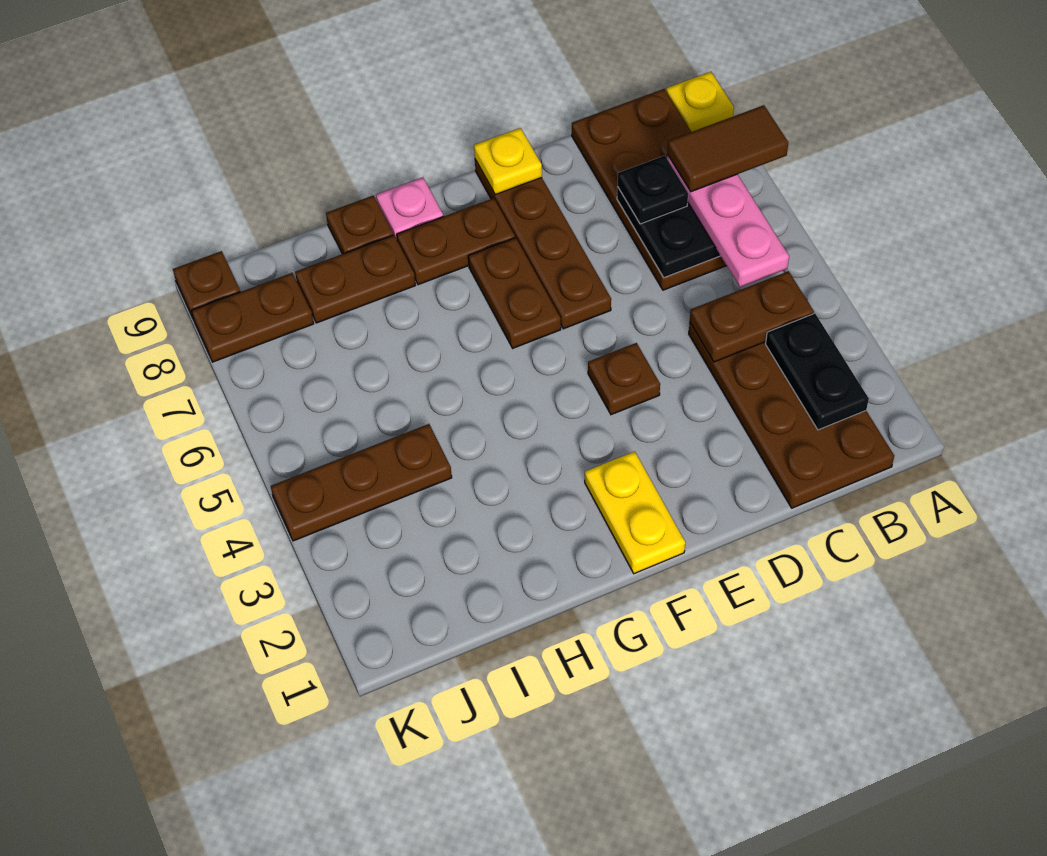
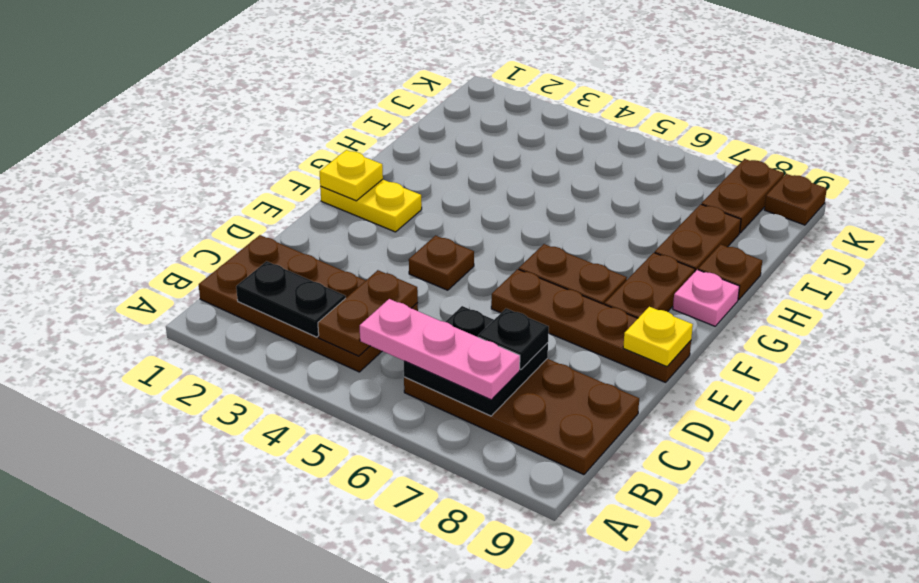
brown 1x2 tile [667,105,788,192] -> none
yellow 1x1 plate [666,72,734,132] -> yellow 1x1 plate moved to [320,150,383,201]
brown 1x3 plate [271,424,452,541] -> none

